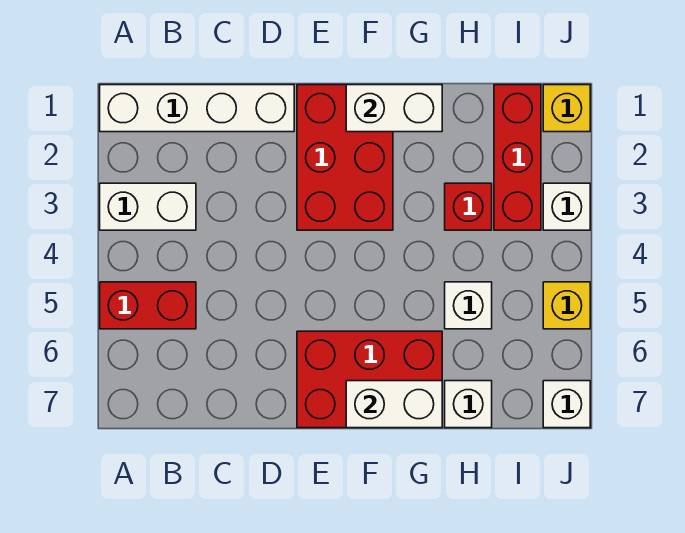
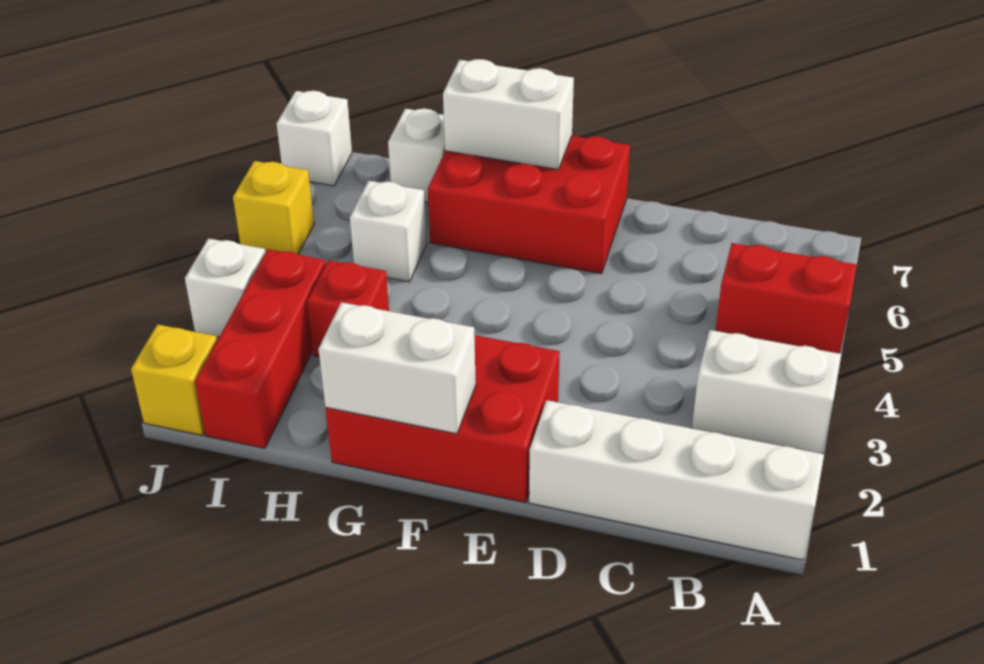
red 2x3 brick [297,85,393,230] -> red 2x3 brick turned to [325,335,560,503]

